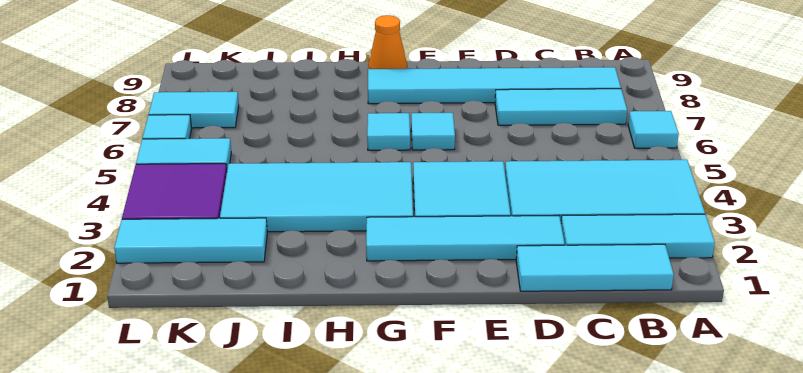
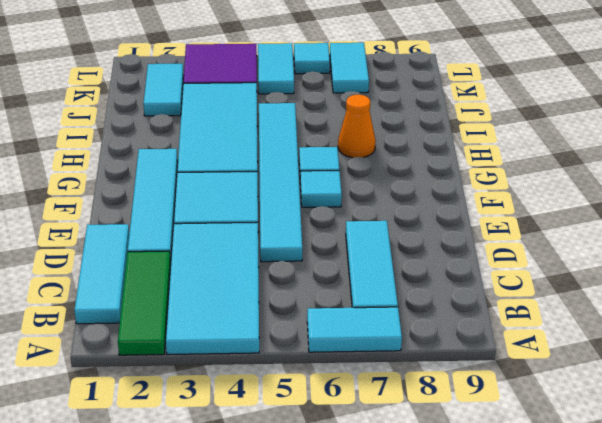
cyan 1x3 tile [561,214,715,258] -> green 1x3 tile [118,251,171,355]
cyan 1x1 tile [628,111,679,148] -> cyan 1x2 tile [307,307,402,352]
cyan 1x6 tile [368,67,621,104] -> cyan 1x6 tile moved to [259,103,302,262]
orange 1x1 cone [368,15,407,69] -> orange 1x1 cone moved to [338,94,376,158]
cyan 1x3 tile [114,218,267,263] -> cyan 1x2 tile [143,64,184,116]

